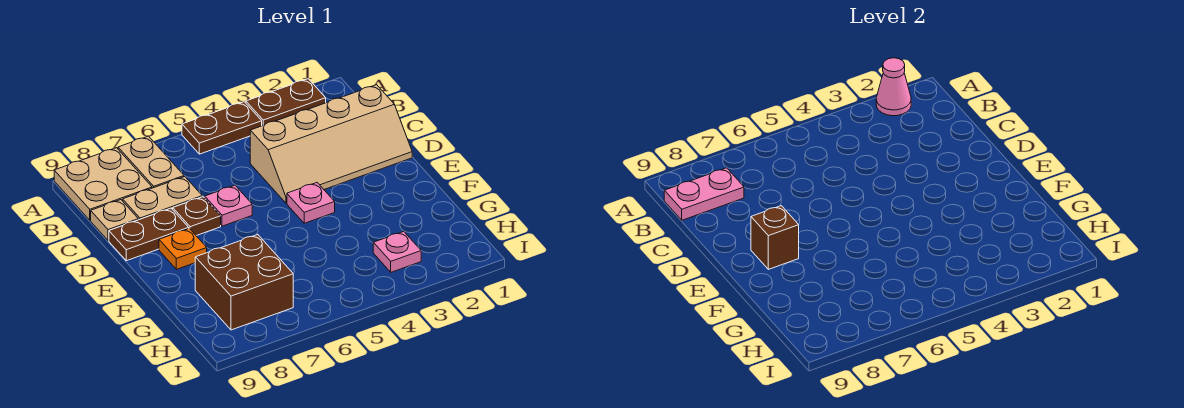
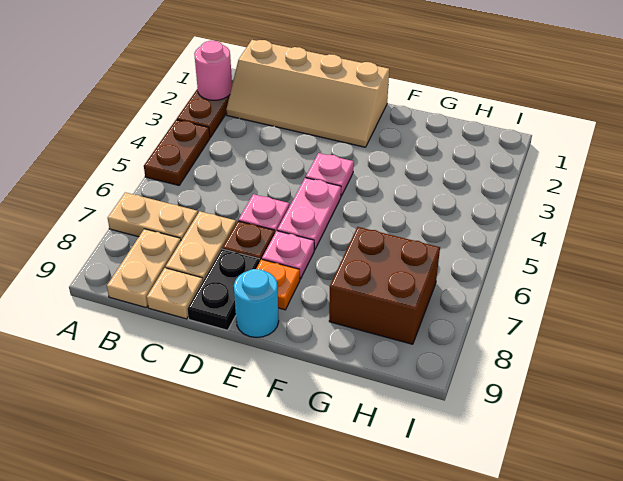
pink 1x1 cone [876,58,911,116] -> pink 1x1 round brick [194,41,232,100]
tan 2x2 plate [54,148,152,220] -> tan 1x2 plate [107,229,181,307]
pink 1x2 plate [664,168,744,220] -> pink 1x2 plate moved to [277,178,341,250]
tan 2x4 slope [250,85,412,203] -> tan 2x4 slope turned to [226,40,389,147]
brown 1x2 plate [109,208,189,261] -> black 1x2 plate [187,249,259,330]
brown 1x1 brick [751,206,799,269] -> none
none -> cyan 1x1 round brick [234,269,279,338]
pink 1x1 plate [373,231,421,272] -> pink 1x1 plate moved to [262,231,314,279]

